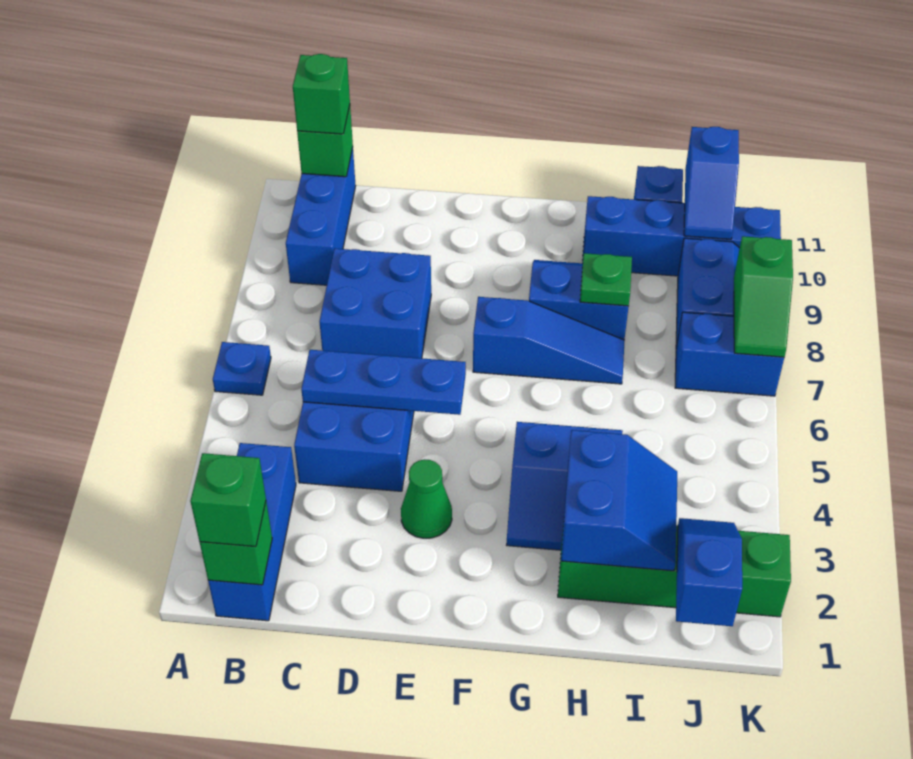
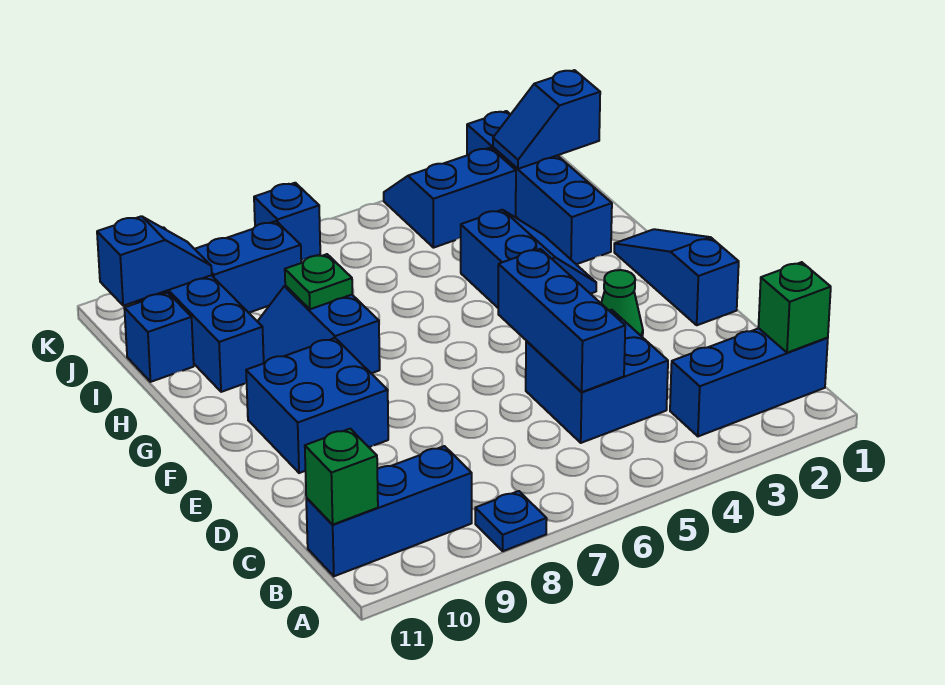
blue 1x1 plate [213,342,271,395] -> blue 1x1 plate moved to [475,491,547,551]
green 1x1 brick [190,453,266,547] -> none
green 1x1 brick [293,54,350,134] -> none
blue 1x3 plate [301,350,466,415] -> blue 1x3 brick [498,249,625,392]
blue 2x2 brick [319,249,431,358] -> blue 2x2 brick moved to [246,338,388,473]
blue 1x3 slope [473,297,625,384] -> blue 1x3 slope moved to [614,229,739,325]
green 1x4 brick [558,525,791,617] -> blue 1x4 brick [467,111,612,264]
blue 2x2 slope [561,430,677,571] -> blue 2x2 slope moved to [384,148,516,248]
blue 1x2 brick [675,312,784,396] -> blue 1x1 brick [254,183,320,261]
green 1x2 slope [734,236,793,357] -> none

